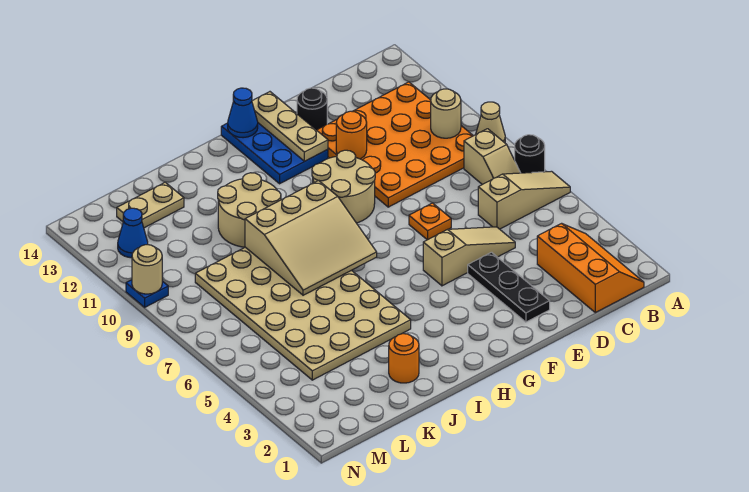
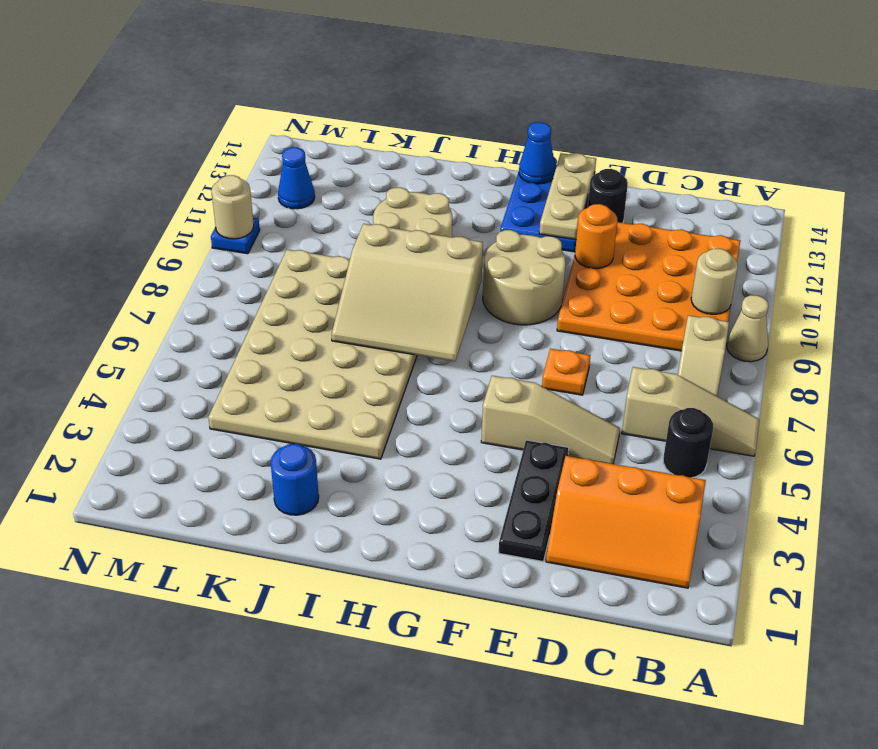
black 1x1 round brick [515,135,545,173] -> black 1x1 round brick moved to [663,408,713,478]
orange 2x3 slope [537,223,644,313] -> orange 2x3 slope turned to [546,456,706,588]
orange 1x1 round brick [389,334,419,383] -> blue 1x1 round brick [271,444,319,515]
tan 1x2 plate [117,182,184,228] -> none

